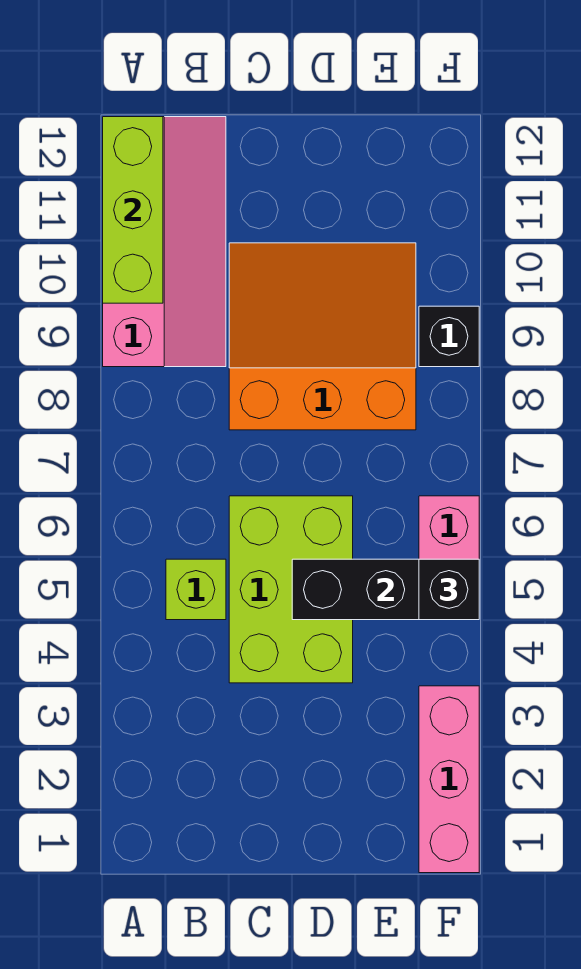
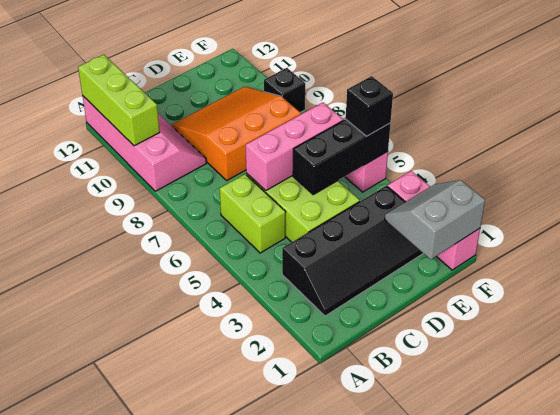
none -> black 2x4 slope [282,186,423,316]
lime 1x1 brick [166,559,226,620] -> lime 1x2 brick [220,174,286,253]
none -> pink 1x3 brick [246,103,343,191]
none -> grey 2x2 slope [385,180,485,259]

